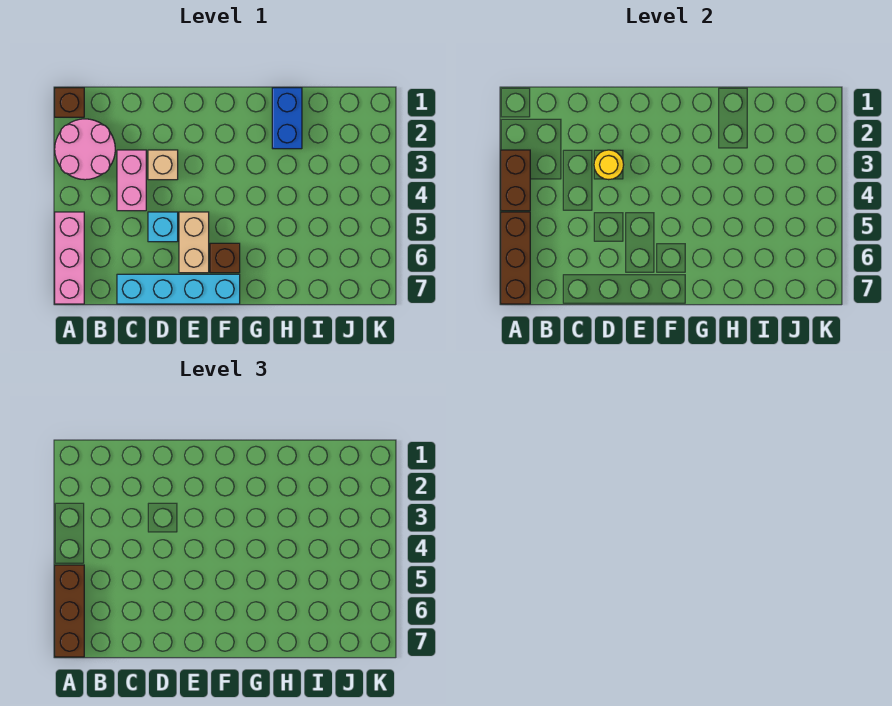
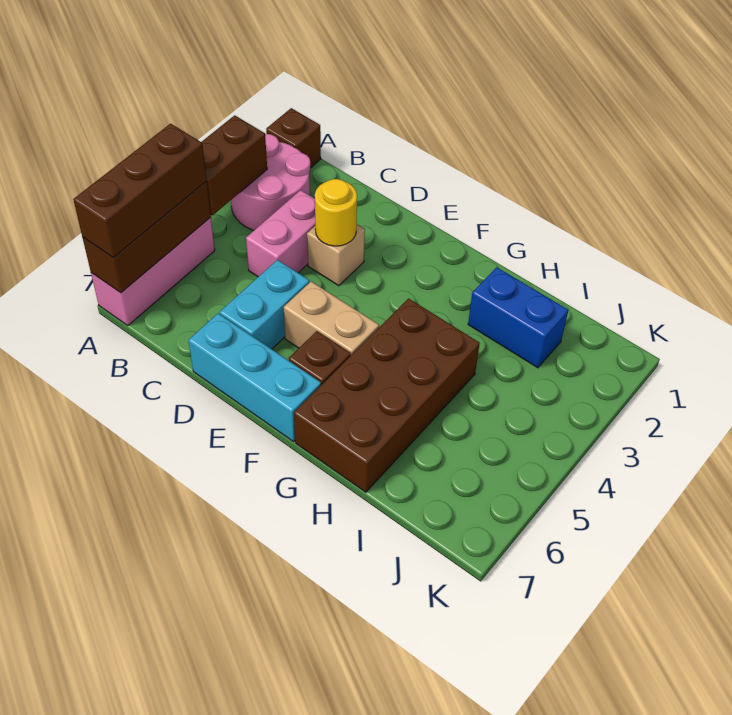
cyan 1x4 brick [117,274,240,304] -> cyan 1x3 brick [189,313,321,442]
cyan 1x1 brick [148,212,178,242] -> cyan 1x2 brick [220,260,310,349]
tan 1x2 brick [179,212,209,273] -> tan 1x2 brick turned to [284,282,379,355]
none -> brown 2x4 brick [294,299,480,492]
blue 1x2 brick [272,88,302,149] -> blue 1x2 brick turned to [468,267,568,368]

